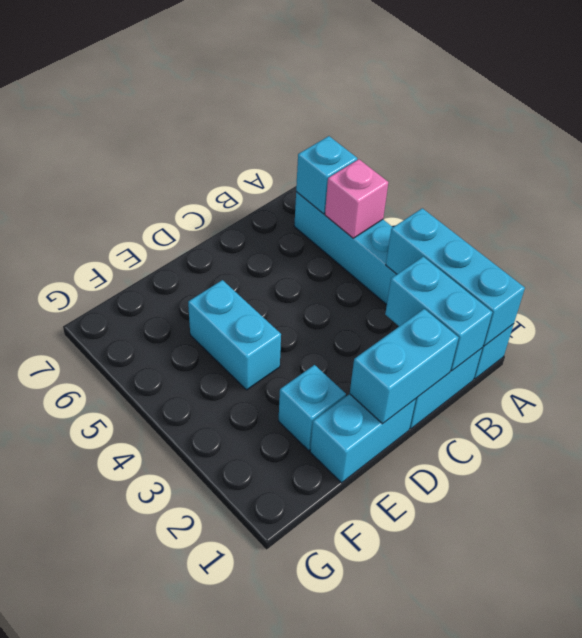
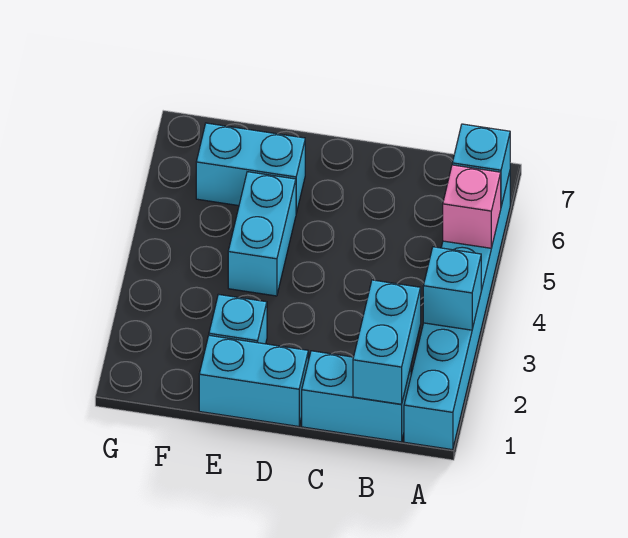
cyan 1x3 brick [386,208,525,346] -> cyan 1x1 brick [423,247,481,330]
cyan 1x2 brick [350,309,459,424] -> cyan 1x2 brick moved to [196,123,305,213]

